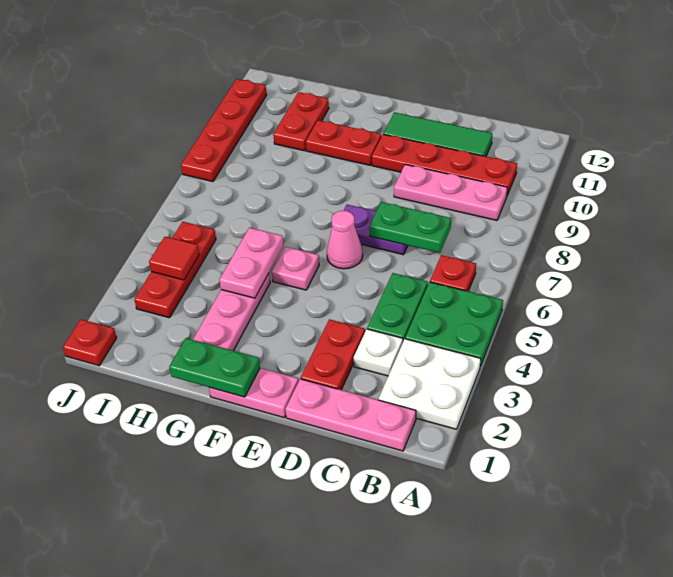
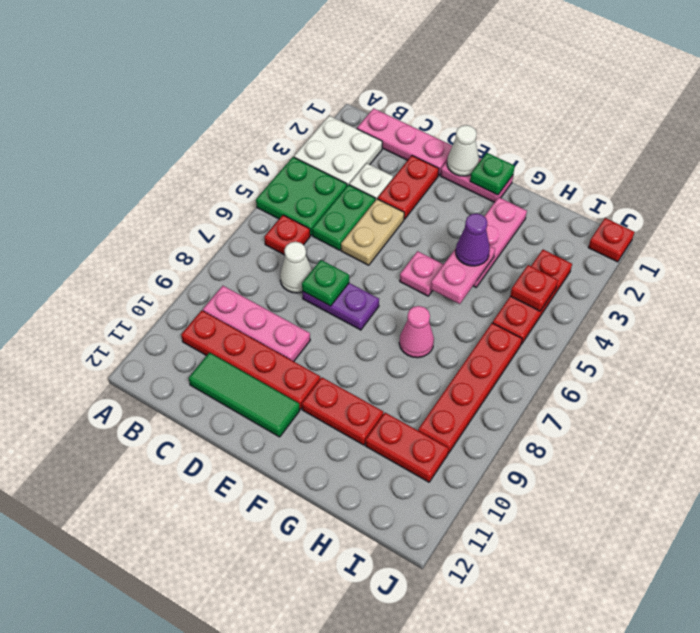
none -> white 1x1 cone [280,242,312,293]
green 1x2 plate [369,202,451,253] -> green 1x1 plate [302,260,349,306]
none -> tan 1x2 plate [341,199,404,265]
none -> white 1x1 cone [447,125,479,176]
pink 1x1 cone [327,211,363,269] -> pink 1x1 cone moved to [399,306,434,358]
green 1x2 plate [169,338,260,397] -> green 1x1 plate [470,153,515,195]
none -> purple 1x1 cone [456,214,490,266]
red 1x2 plate [273,92,329,151] -> red 1x2 plate turned to [365,413,449,482]
red 1x1 tile [149,237,199,280] -> red 1x1 plate [510,265,558,311]
red 1x4 plate [181,79,267,182] -> red 1x4 plate moved to [418,323,522,453]

